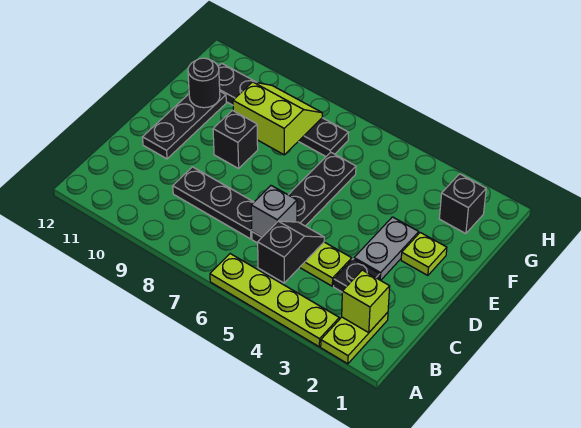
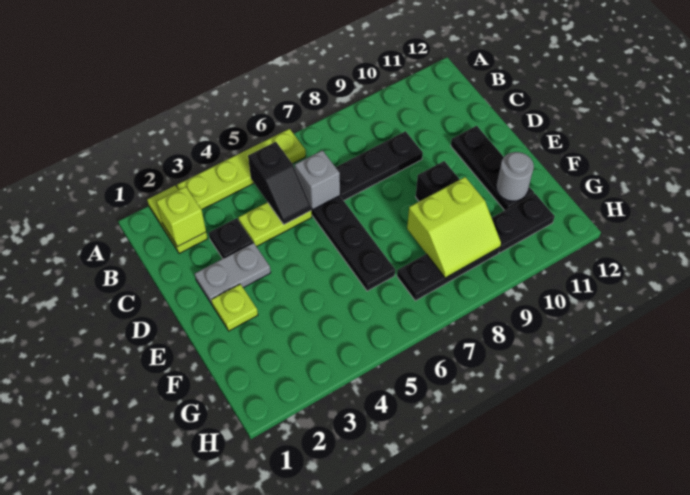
grey 1x2 plate [354,217,419,280] -> grey 1x2 plate turned to [195,243,271,304]
black 1x1 round brick [188,58,220,108] -> grey 1x1 round brick [496,152,534,201]
black 1x1 brick [439,174,486,234] -> none

